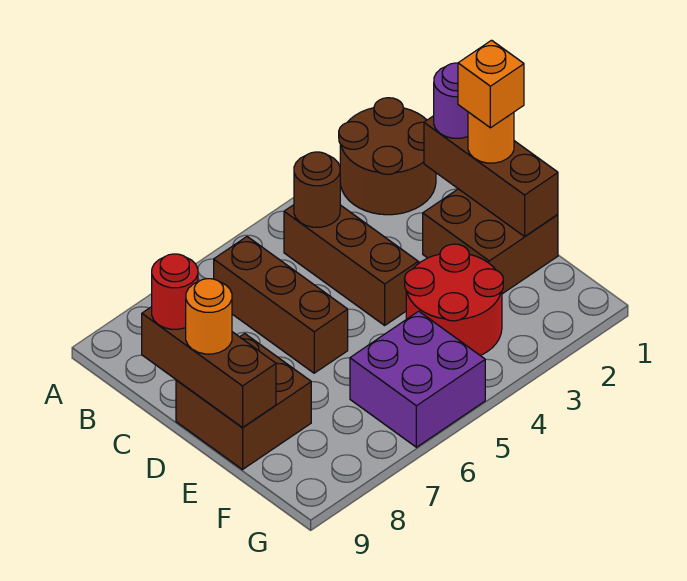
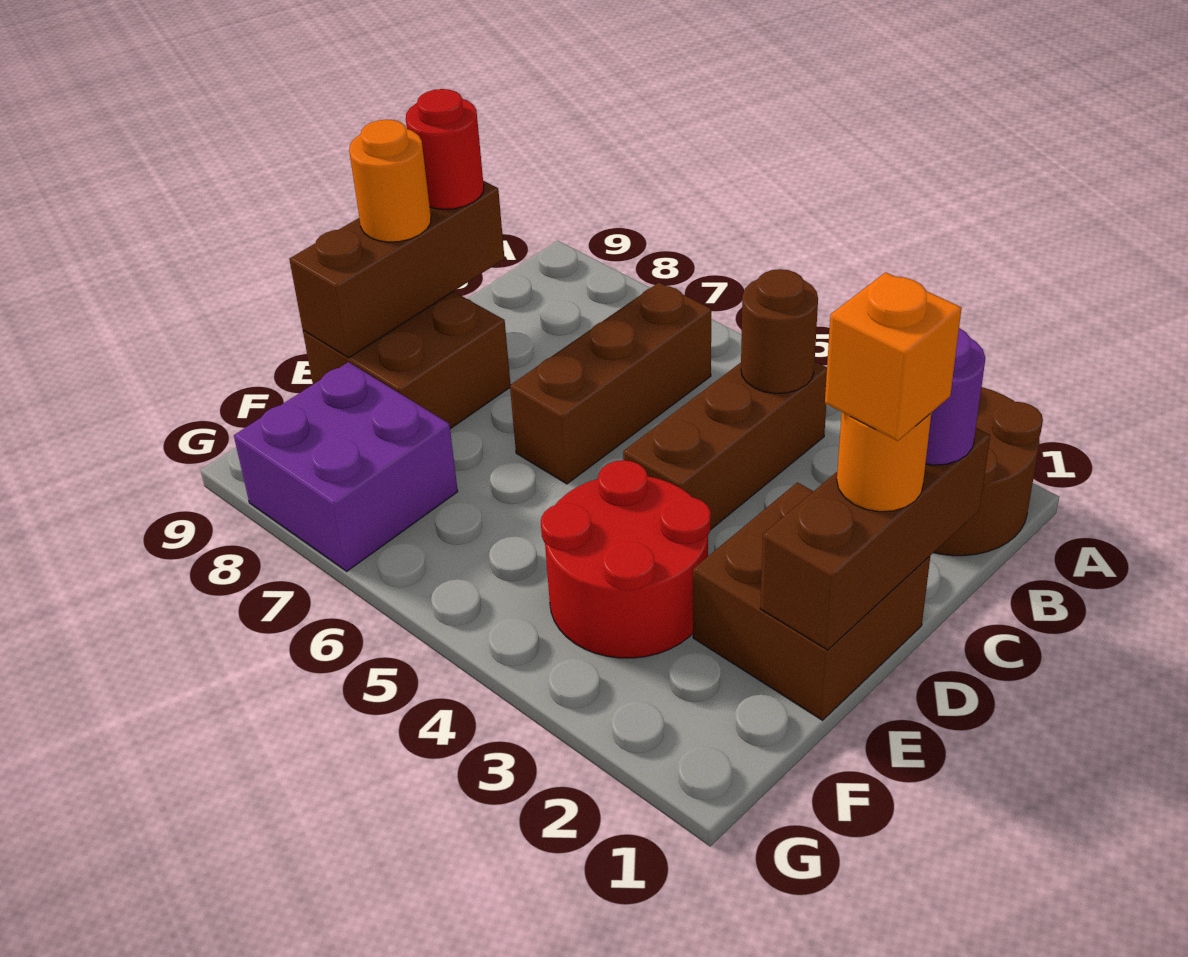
purple 2x2 brick [350,311,485,447] -> purple 2x2 brick moved to [234,362,458,571]

